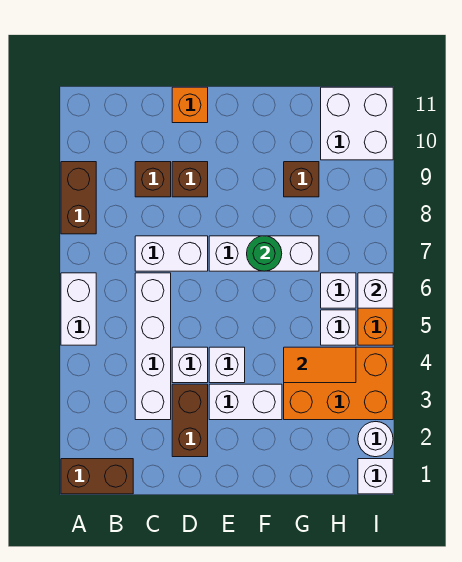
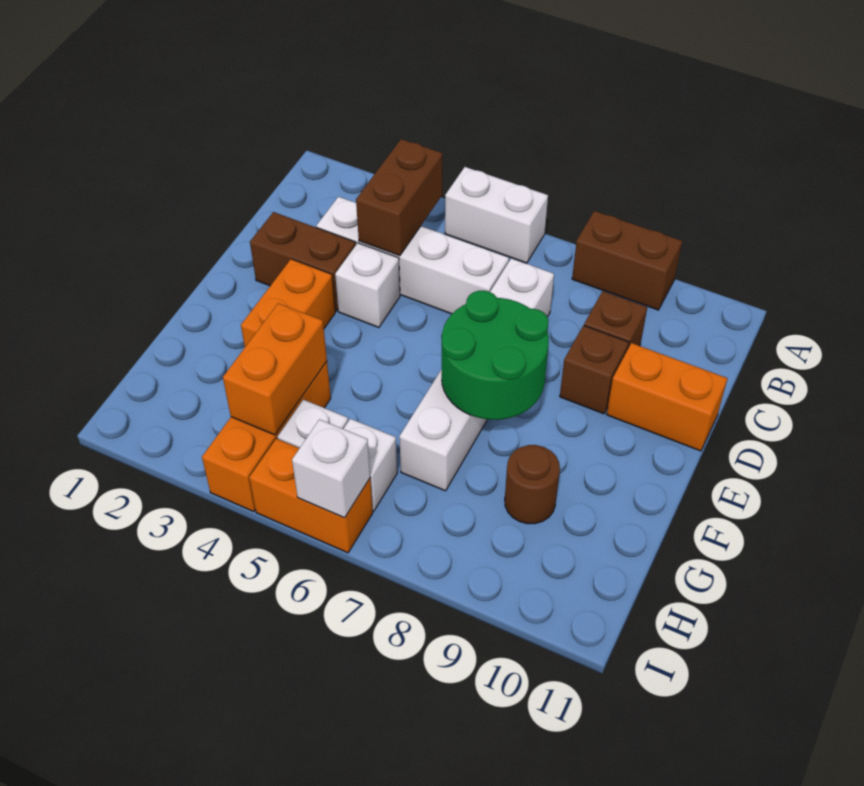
brown 1x2 brick [61,459,133,494] -> brown 1x2 brick moved to [356,139,442,256]
orange 1x1 brick [172,87,208,123] -> orange 1x2 brick [607,343,728,451]
white 1x2 brick [209,384,282,420] -> orange 1x2 brick [241,259,335,347]
white 1x1 brick [209,347,245,383] -> none
green 1x1 round brick [247,236,282,271] -> green 2x2 round brick [442,291,549,420]
orange 2x3 brick [284,347,393,420] -> orange 1x3 brick [202,362,331,512]
orange 1x2 tile [284,347,356,383] -> orange 1x2 brick [223,303,327,435]
brown 1x1 brick [284,162,319,197] -> brown 1x1 round brick [505,445,560,524]
white 2x2 brick [321,87,393,160] -> none
white 1x1 brick [358,459,393,494] -> none
white 1x1 round brick [358,422,393,457] -> none

